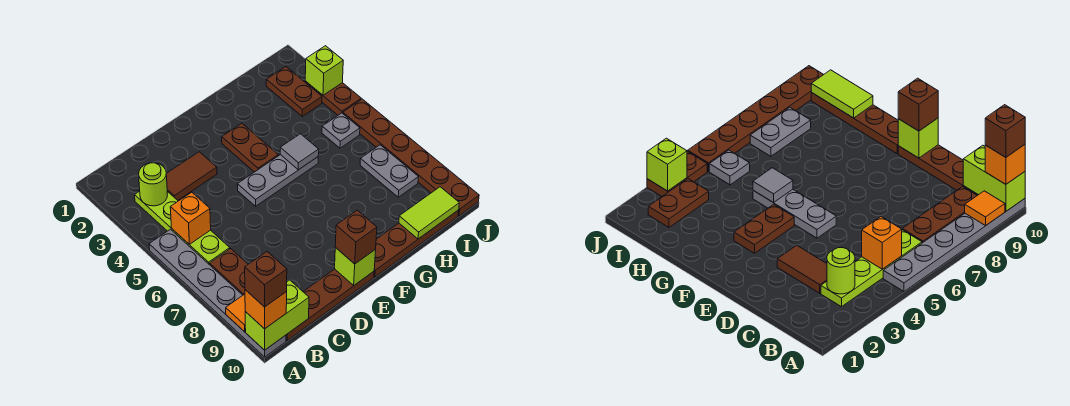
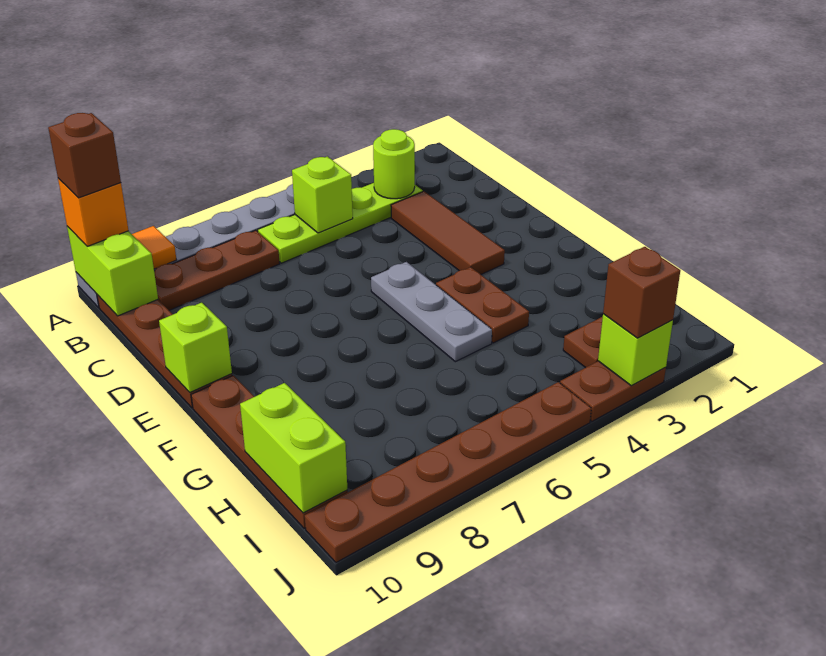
orange 1x1 brick [170,192,211,245] -> lime 1x1 brick [292,157,353,233]
brown 1x2 tile [166,152,217,200] -> brown 1x3 tile [391,191,505,275]
brown 1x1 brick [335,210,377,264] -> brown 1x1 brick moved to [603,247,680,338]
brown 1x2 plate [222,123,278,172] -> brown 1x2 plate turned to [436,267,529,343]
grey 1x1 tile [280,134,319,170] -> none
lime 1x2 tile [399,187,459,239] -> lime 1x2 brick [240,383,347,513]
grey 1x1 plate [322,113,360,148] -> none
grey 1x2 plate [360,145,418,197] -> none

